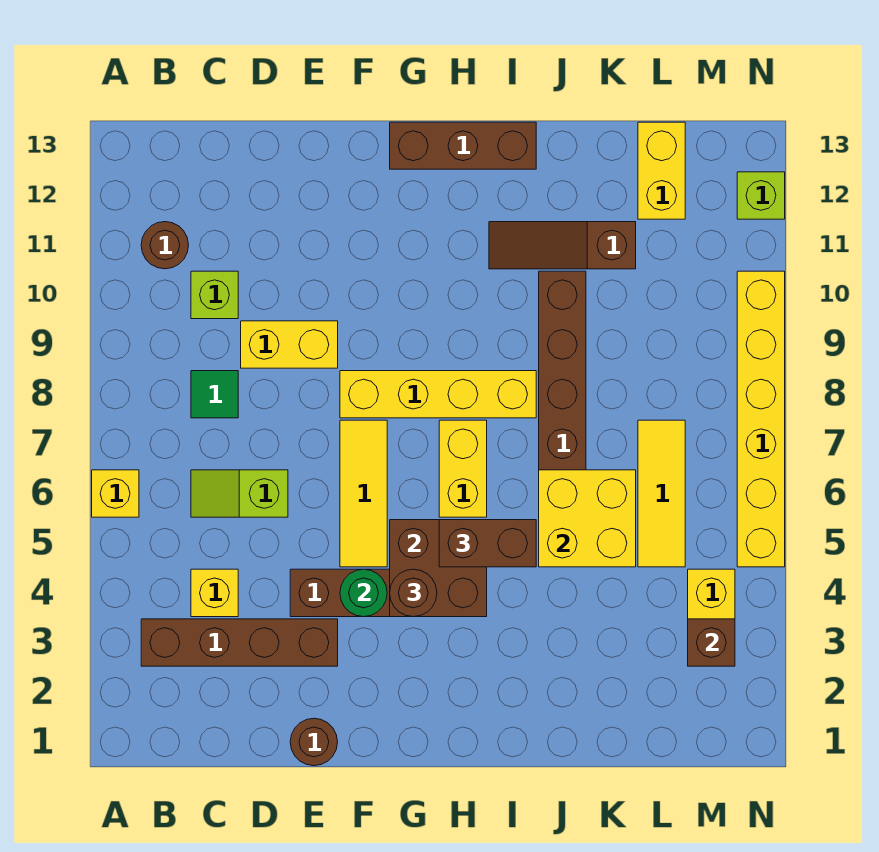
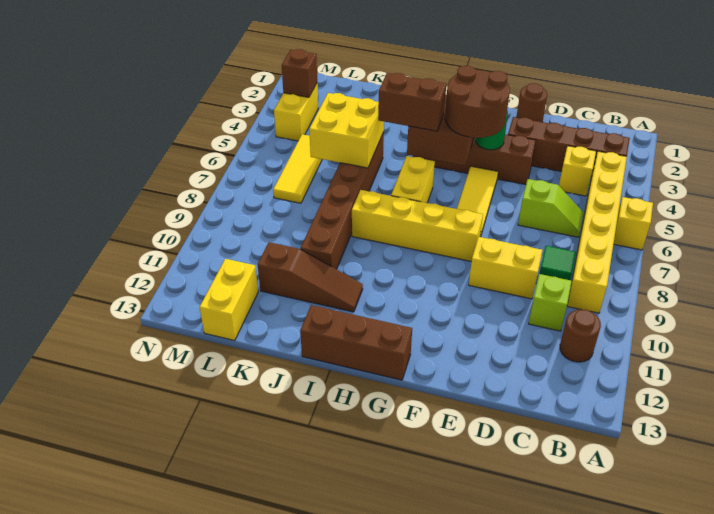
brown 1x1 round brick [390,569,437,617] -> brown 2x2 round brick [445,66,510,138]
yellow 1x6 brick [737,271,785,567] -> yellow 1x6 brick moved to [567,151,627,313]
lime 1x1 brick [737,172,785,219] -> none

